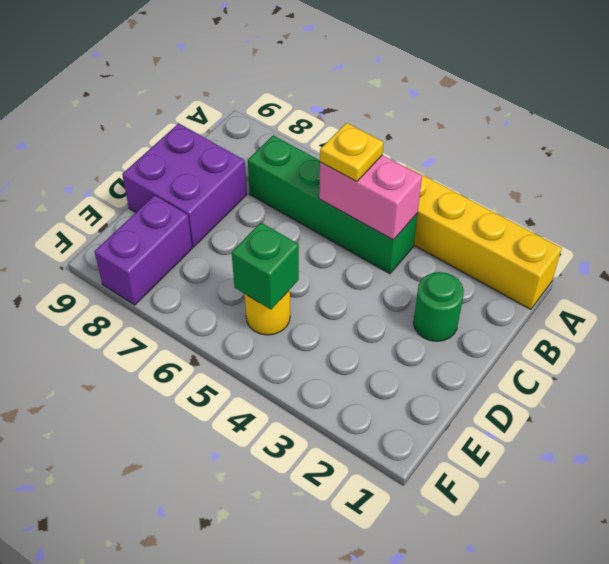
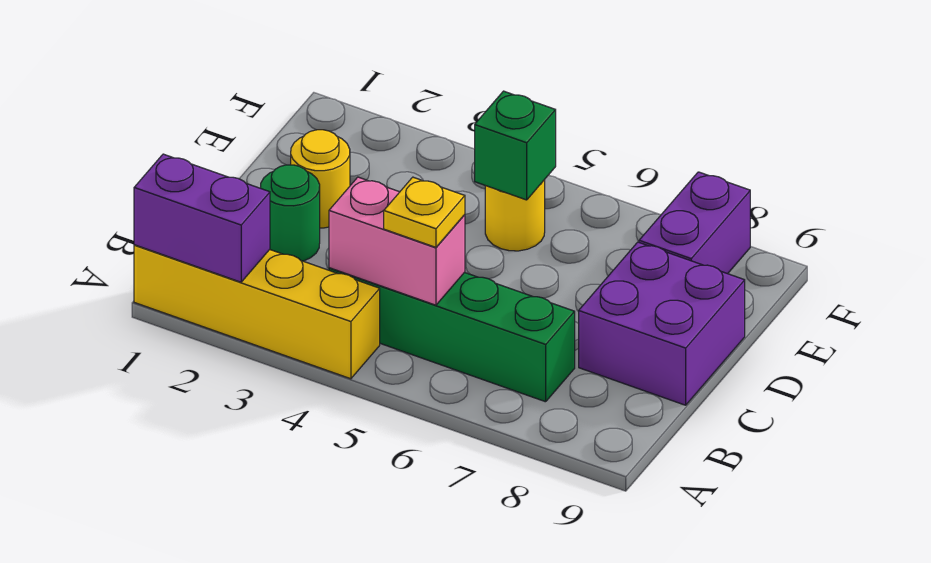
none -> purple 1x2 brick [134,154,270,282]
none -> yellow 1x1 round brick [291,130,350,228]

